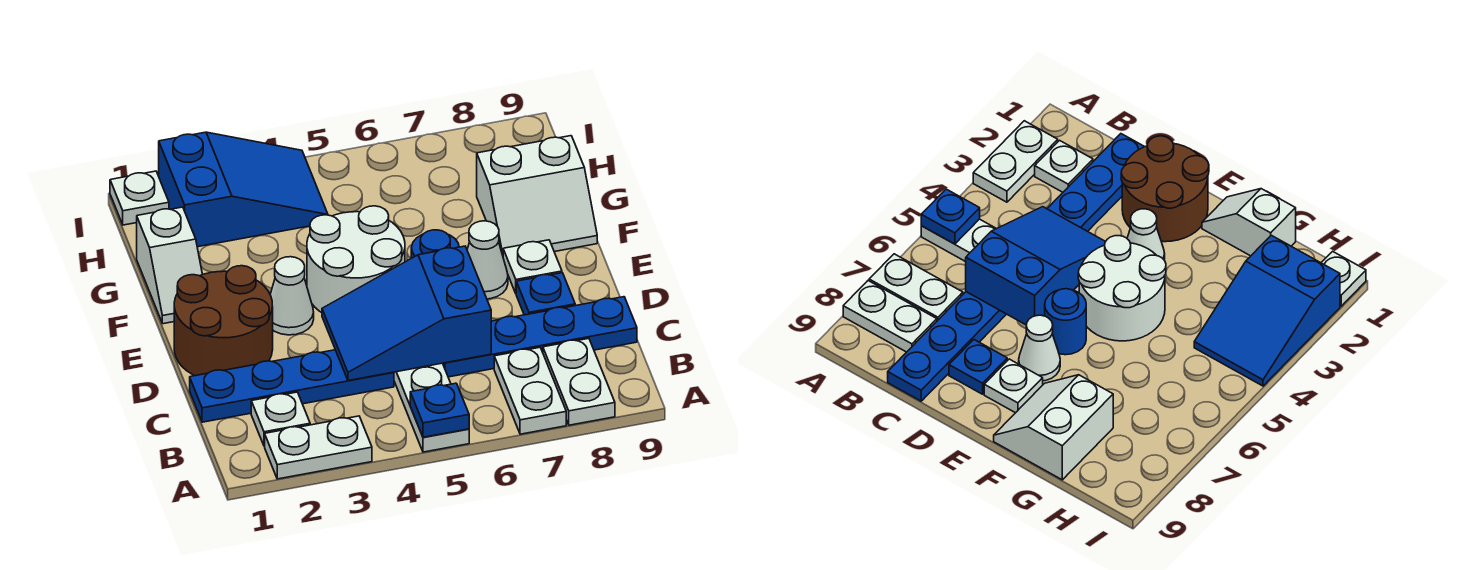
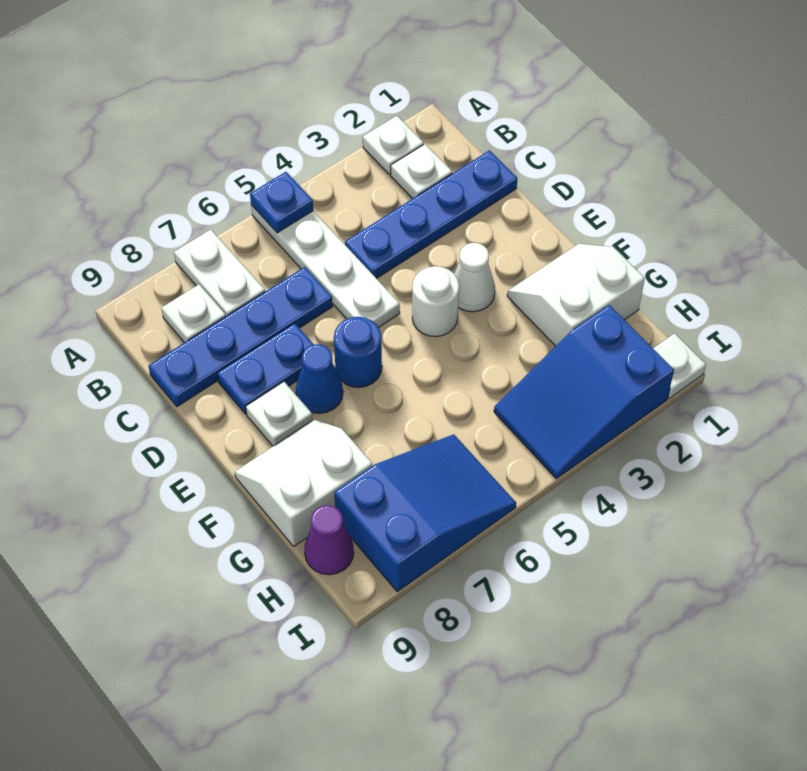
white 1x2 plate [265,416,372,479] -> white 1x1 plate [363,116,424,174]
white 1x2 plate [543,338,615,425] -> white 1x1 plate [161,285,226,343]
blue 2x3 slope [322,246,491,381] -> blue 2x3 slope moved to [334,434,516,592]
brown 2x2 round brick [174,266,273,376] -> none
blue 1x1 plate [516,273,575,315] -> blue 1x2 plate [217,323,314,414]
white 2x2 round brick [307,206,405,313] -> white 1x1 round brick [412,266,459,337]
white 1x1 cone [467,221,508,299] -> blue 1x1 cone [296,344,343,414]
white 1x2 slope [137,207,202,324] -> white 2x2 slope [507,244,645,346]
none -> purple 1x1 cone [304,505,354,575]

